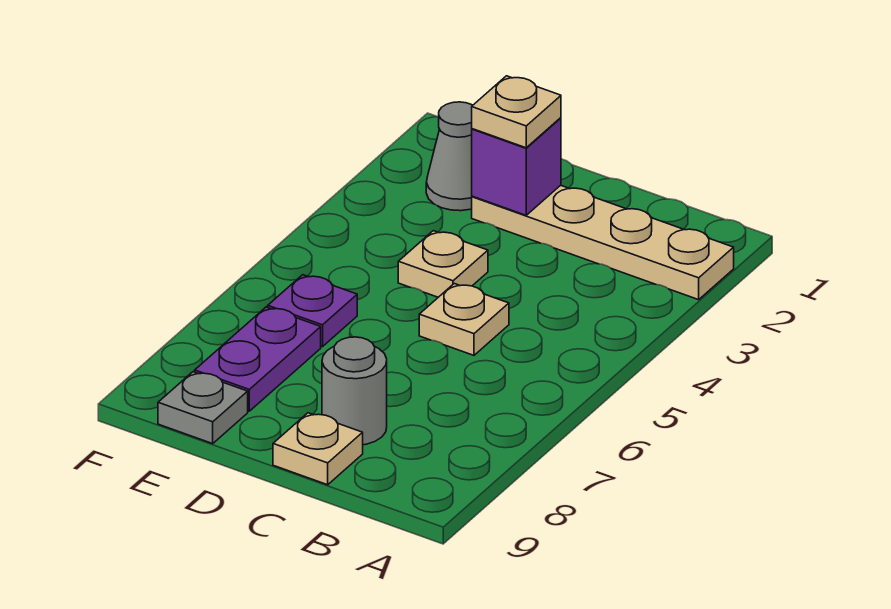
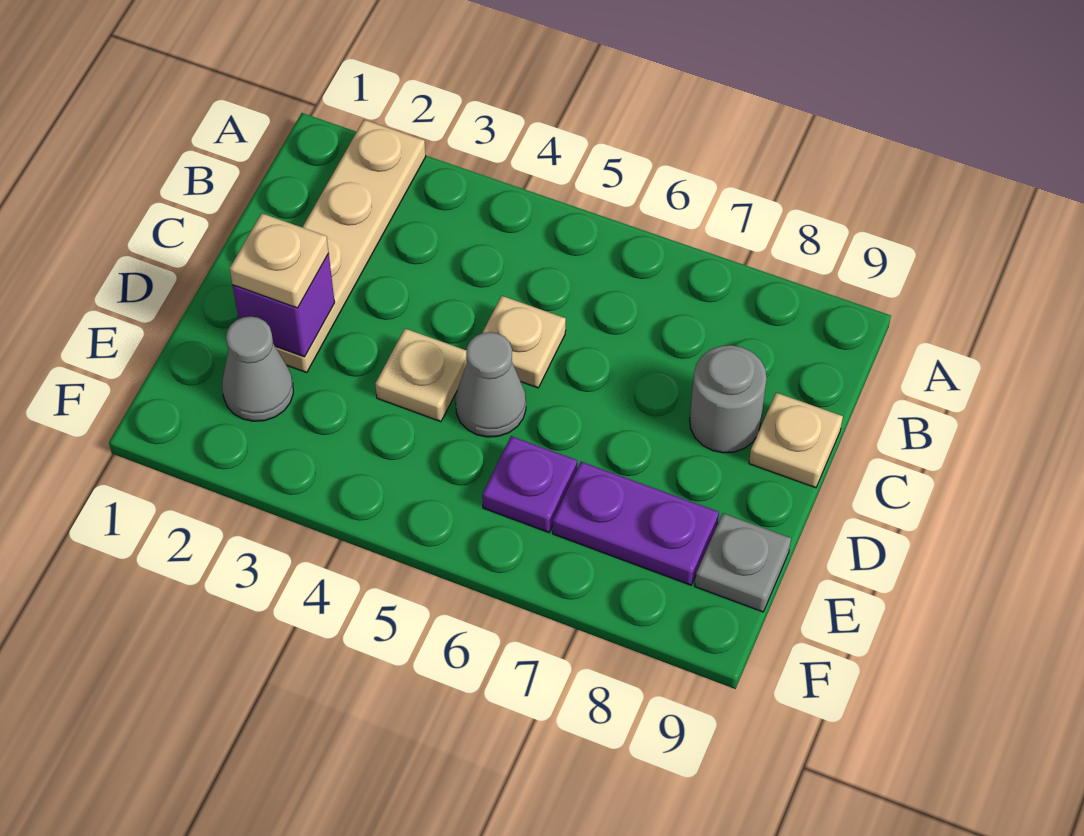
none -> grey 1x1 cone [455,332,526,437]

